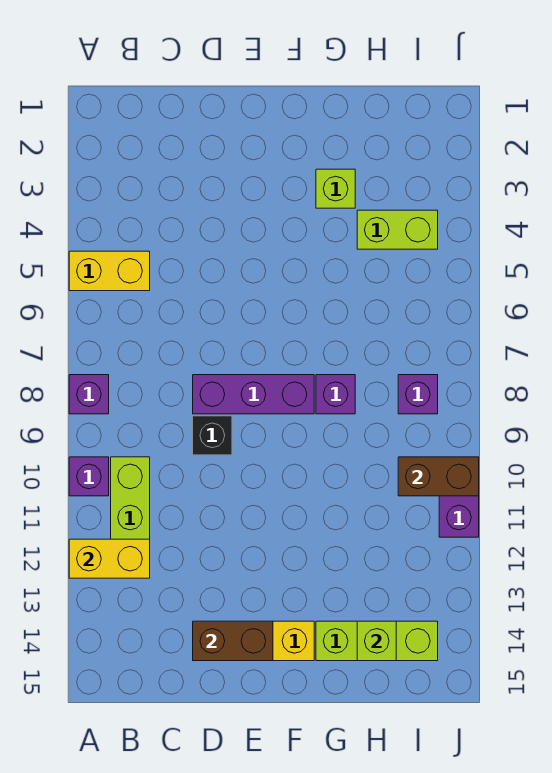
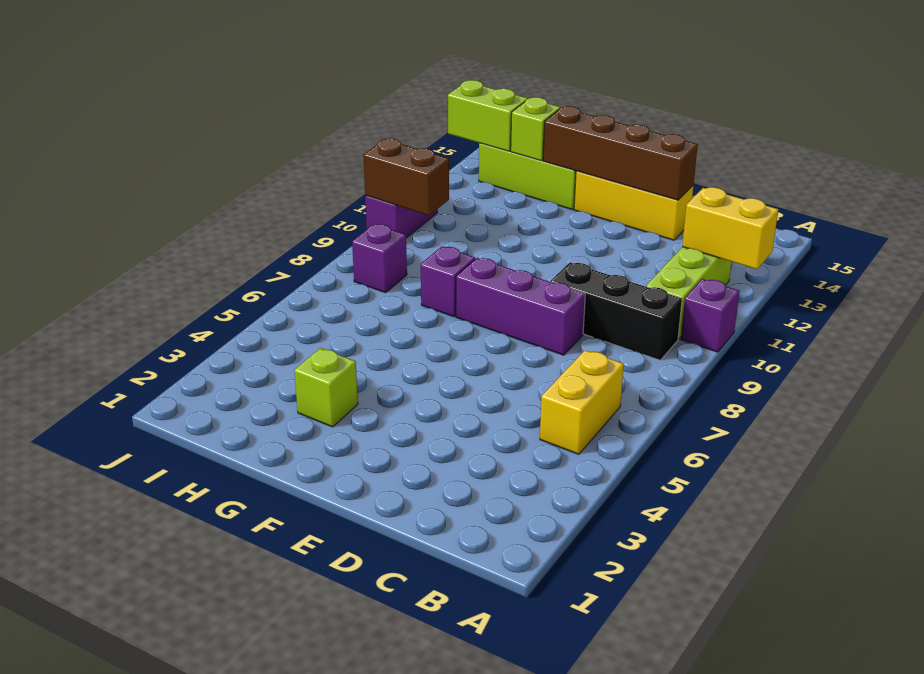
yellow 1x2 brick [69,251,150,291] -> yellow 1x2 brick turned to [540,350,624,454]
purple 1x1 brick [69,375,109,414] -> none
black 1x1 brick [193,416,232,455] -> black 1x3 brick [550,263,682,360]
brown 1x2 brick [193,621,273,661] -> brown 1x4 brick [543,106,698,200]
lime 1x2 brick [357,210,438,249] -> lime 1x2 brick moved to [448,80,528,151]

